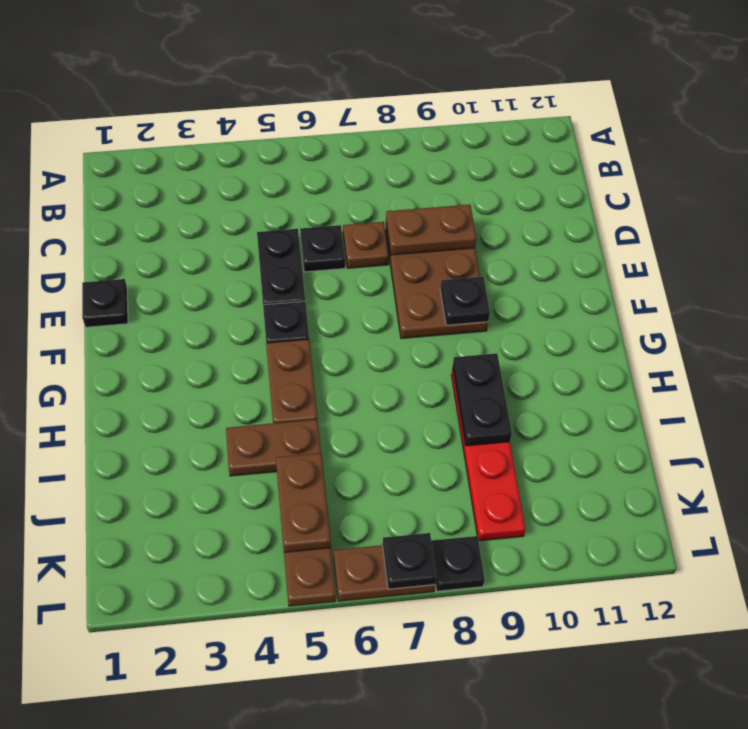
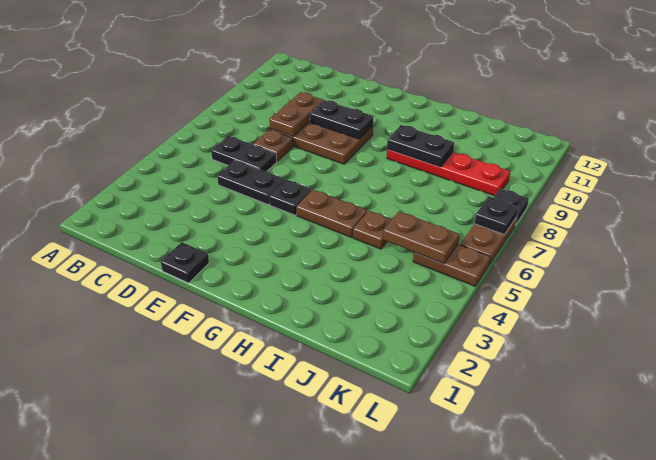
black 1x1 plate [300,225,345,272] -> black 1x2 plate [211,136,277,171]
black 1x1 plate [440,277,490,325] -> black 1x2 plate [310,100,374,139]
brown 1x2 plate [226,419,321,476] -> brown 1x1 plate [353,211,392,249]

